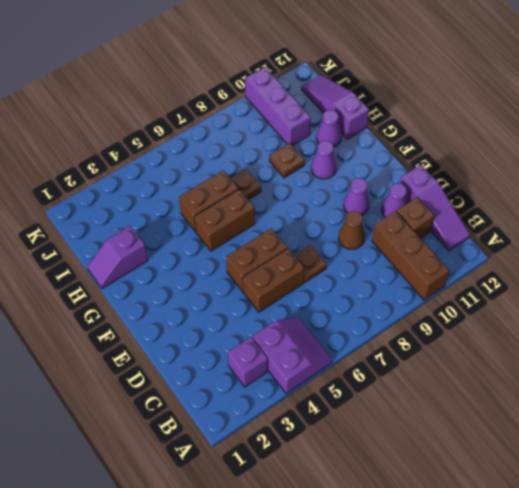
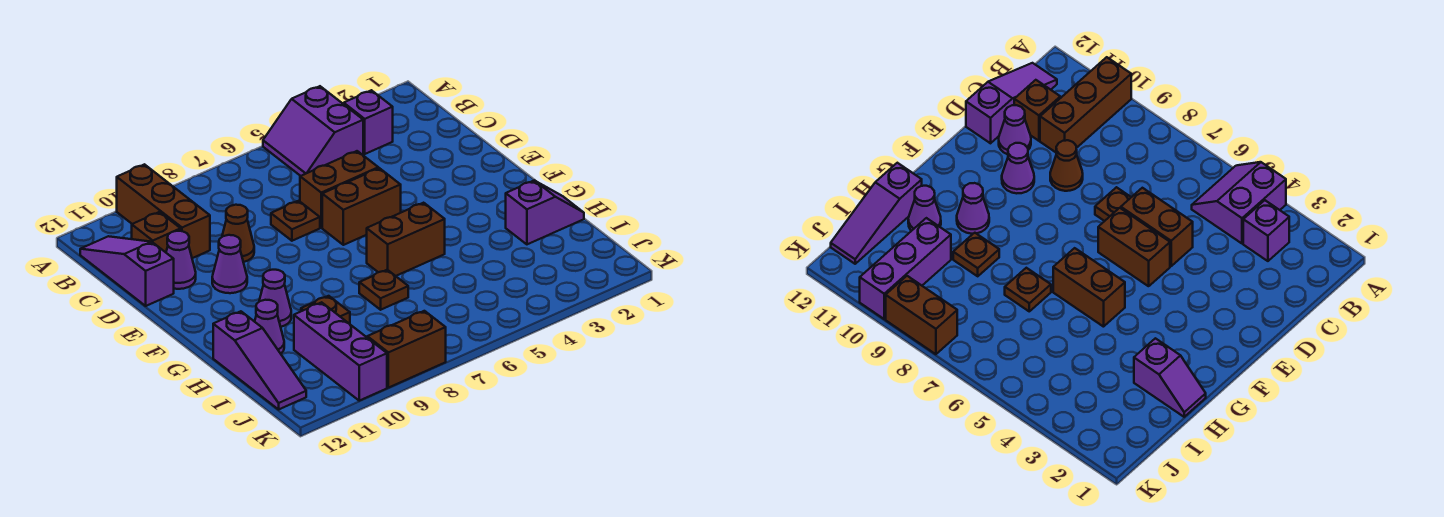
brown 1x2 brick [179,170,239,232] -> brown 1x2 brick moved to [367,311,446,388]

